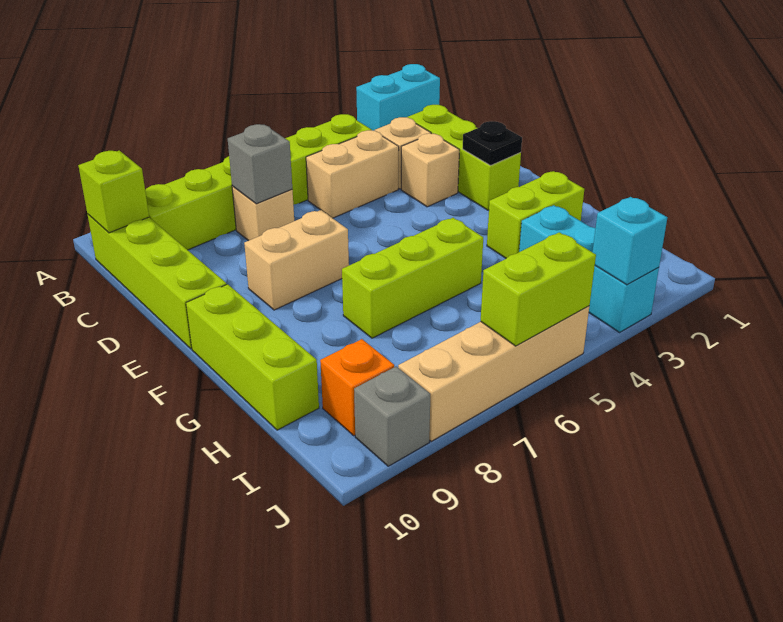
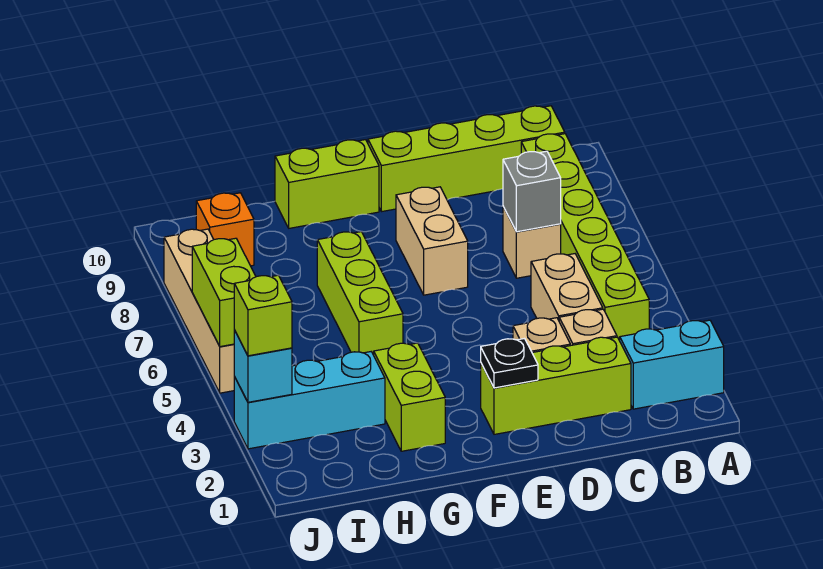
cyan 1x2 brick [356,64,440,131] -> cyan 1x2 brick turned to [620,320,724,409]
lime 1x1 brick [78,151,149,233] -> lime 1x1 brick moved to [234,275,292,356]
lime 1x3 brick [186,284,319,430] -> lime 1x2 brick [275,140,379,228]
grey 1x1 brick [354,367,430,466] -> none

